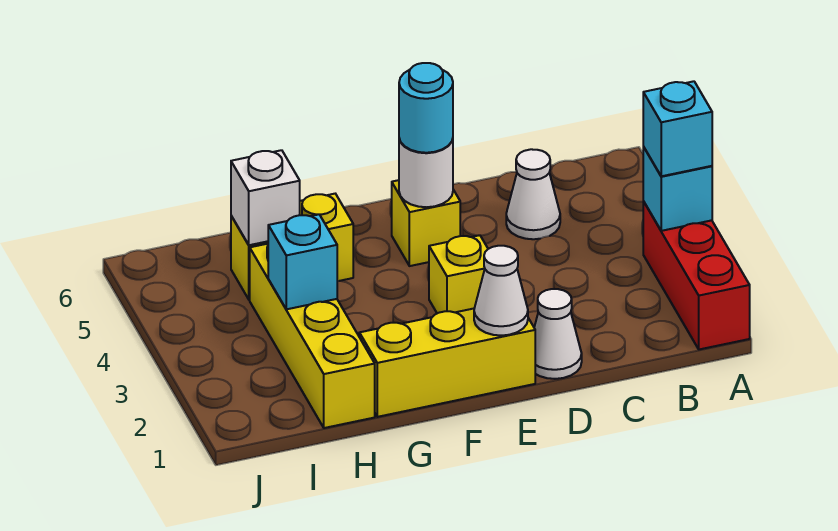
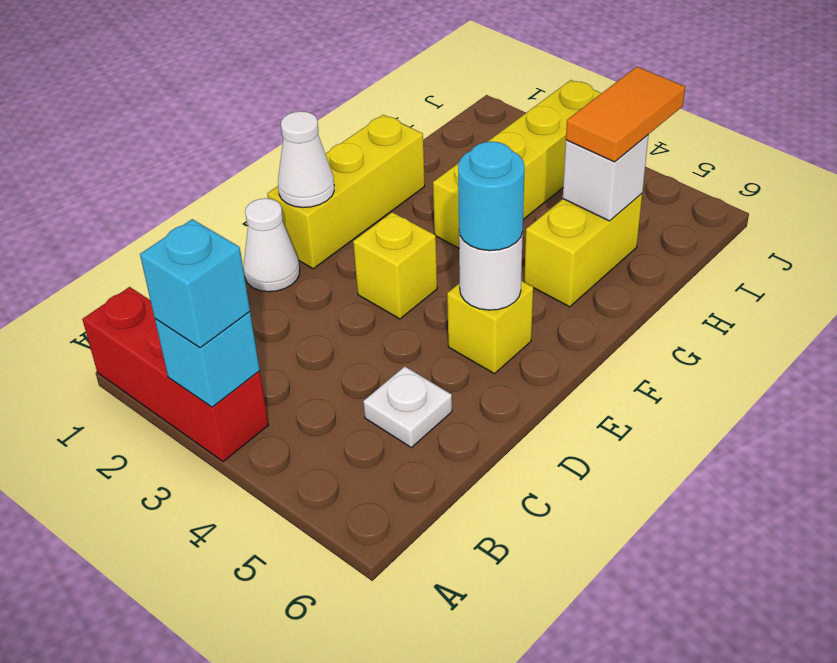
white 1x1 cone [506,149,560,239] -> white 1x1 plate [363,366,452,448]
yellow 1x4 brick [250,244,375,428] -> yellow 1x4 brick turned to [433,80,601,248]
cyan 1x1 brick [268,214,337,309] -> none
none -> orange 1x2 tile [566,67,685,162]

